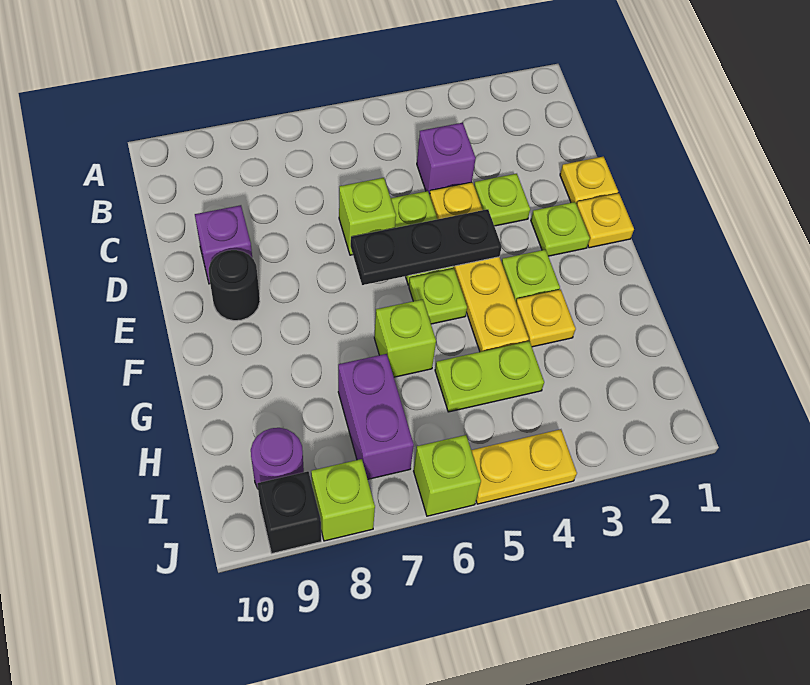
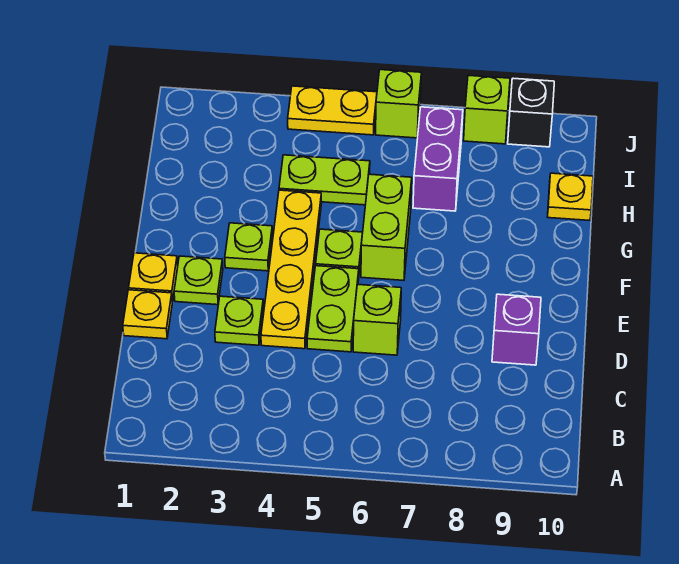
purple 1x1 brick [417,123,476,195] -> none
black 1x3 plate [351,209,502,285] -> none
black 1x1 round brick [209,250,260,321] -> none
yellow 1x1 plate [516,289,576,347] -> yellow 1x1 plate moved to [548,173,593,220]
lime 1x1 brick [374,299,436,377] -> lime 1x2 brick [361,174,412,280]
purple 1x1 round brick [251,428,304,489] -> none

